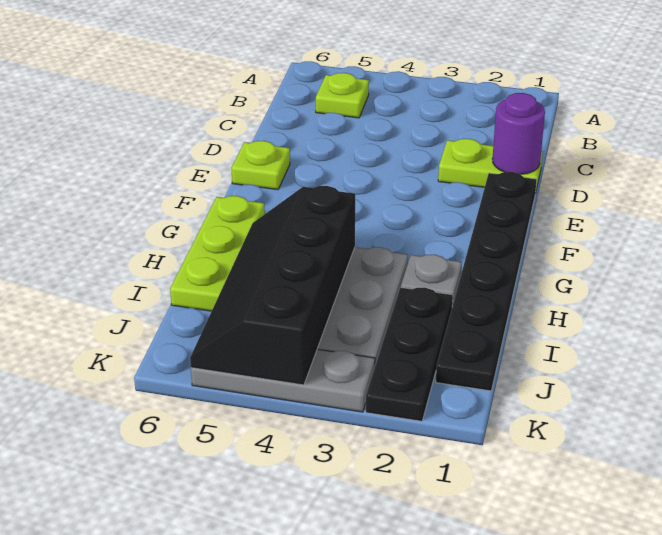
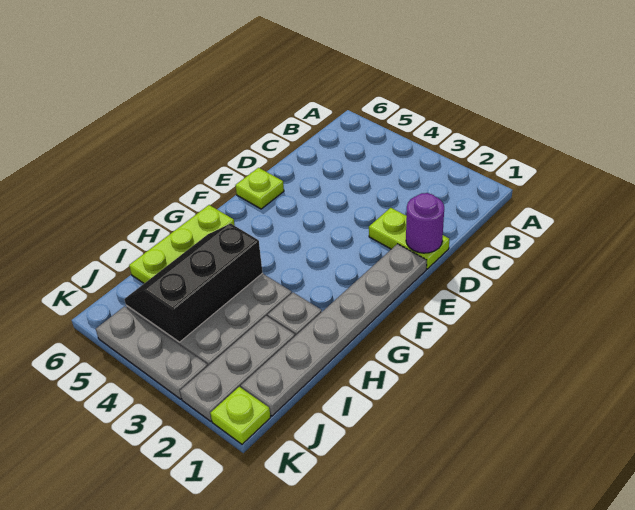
lime 1x1 plate [316,73,369,118] -> lime 1x1 plate moved to [210,387,271,444]
black 1x6 plate [436,172,537,391] -> grey 1x6 plate [241,244,427,416]
black 2x4 slope [190,186,355,385] -> black 2x3 slope [124,224,263,342]
black 1x3 plate [366,287,453,421] -> grey 1x3 plate [180,316,295,421]

